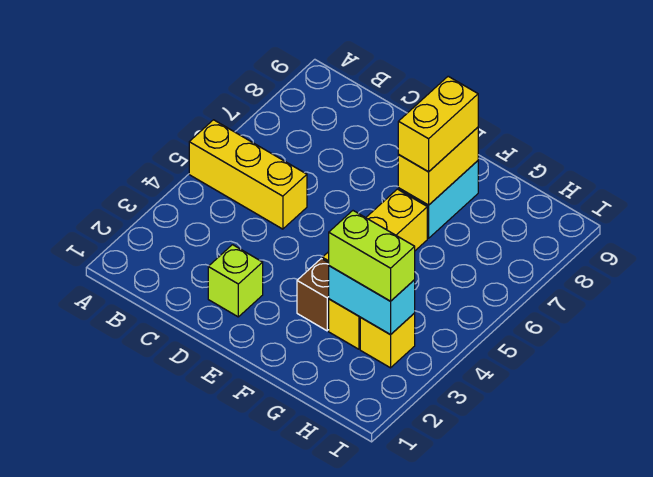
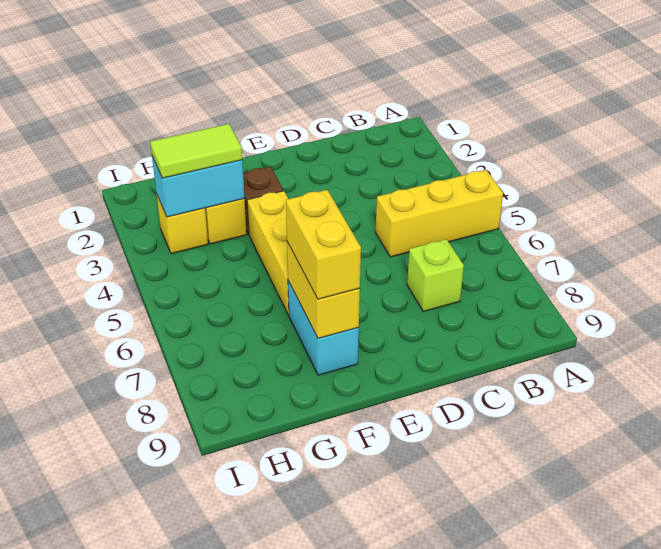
lime 1x1 brick [208,245,263,317] -> lime 1x1 brick moved to [407,239,464,311]
lime 1x2 brick [329,211,415,301] -> lime 1x2 tile [150,124,242,178]

